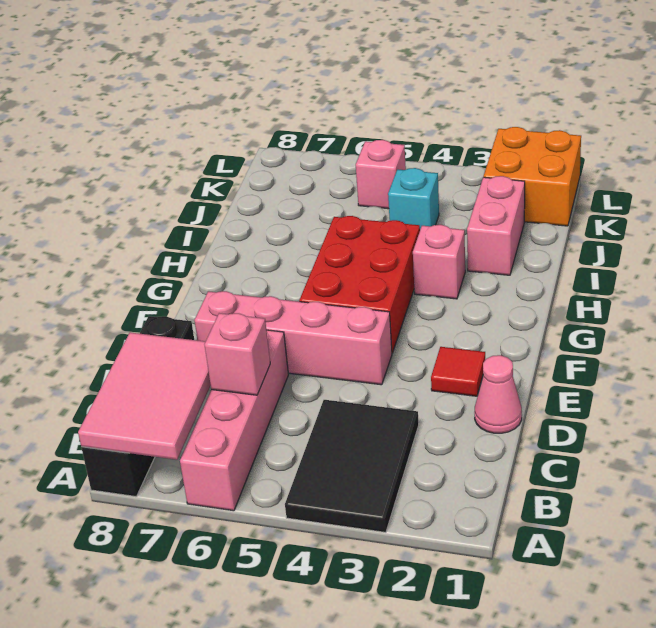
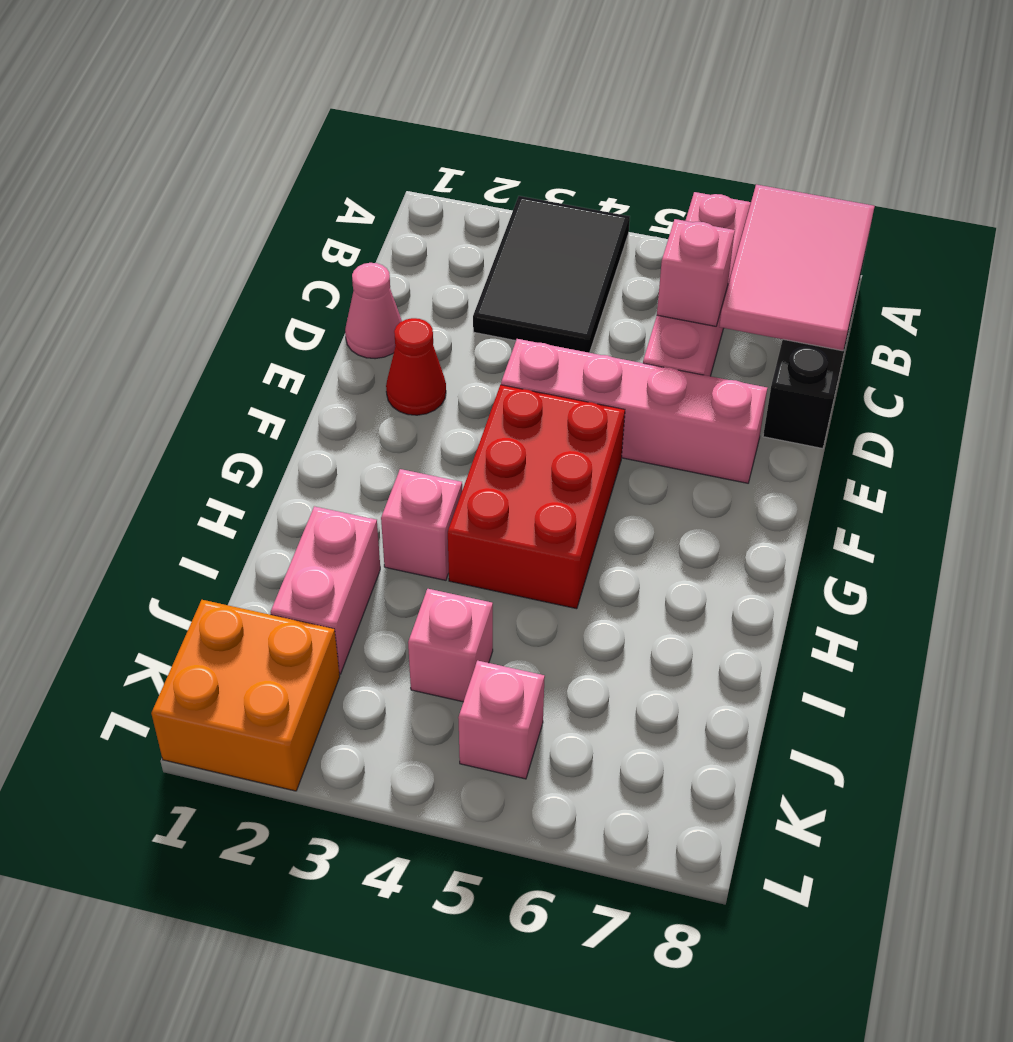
red 1x1 tile [431,347,485,396] -> red 1x1 cone [386,318,446,415]
cyan 1x1 brick [388,168,439,229] -> pink 1x1 brick [408,589,493,702]

